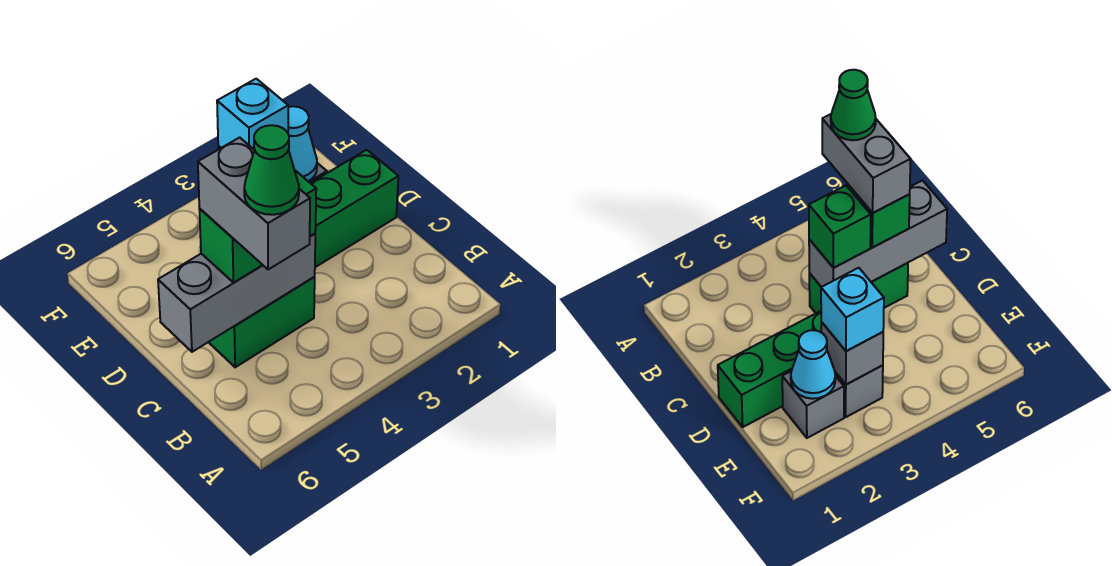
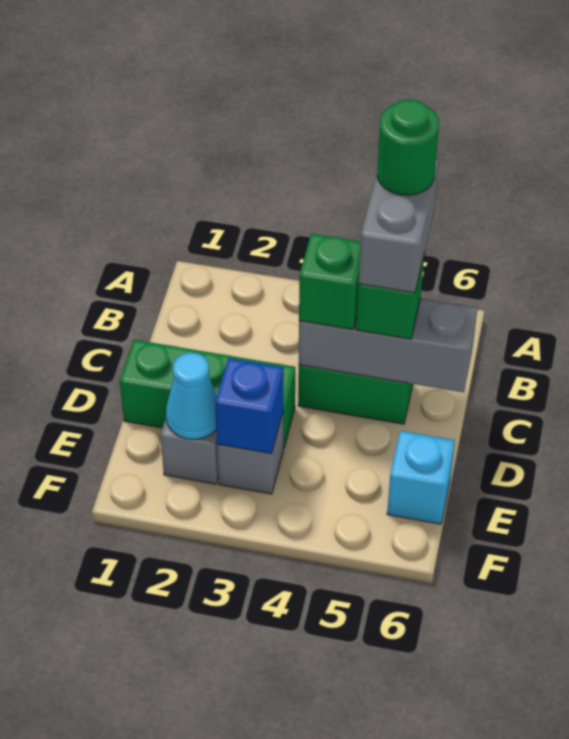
green 1x1 cone [244,125,299,215] -> green 1x1 round brick [377,100,439,195]
grey 1x1 brick [821,322,883,385] -> blue 1x1 brick [215,358,283,454]
cyan 1x1 brick [217,79,288,149] -> cyan 1x1 brick moved to [387,431,455,524]

